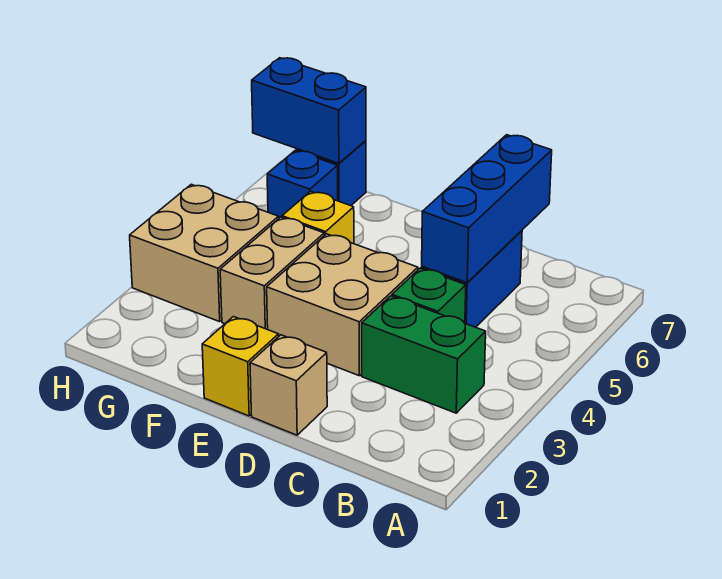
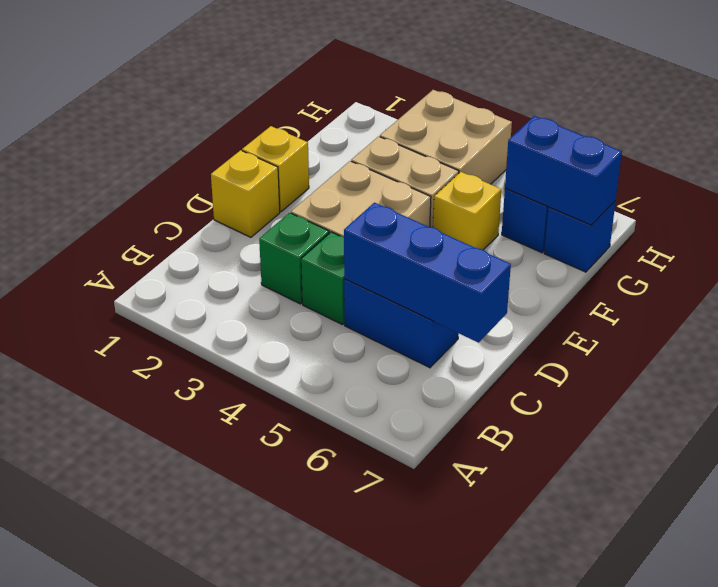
green 1x2 brick [362,296,486,413] -> green 1x1 brick [259,213,329,304]
tan 1x1 brick [250,335,327,435] -> yellow 1x1 brick [211,150,280,237]
blue 1x2 brick [252,58,366,163] -> blue 1x2 brick turned to [505,116,622,225]

